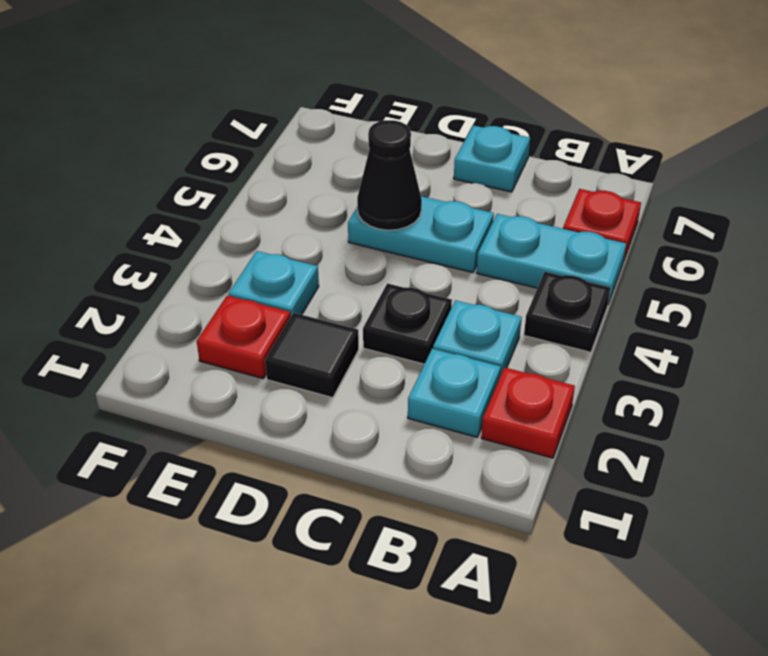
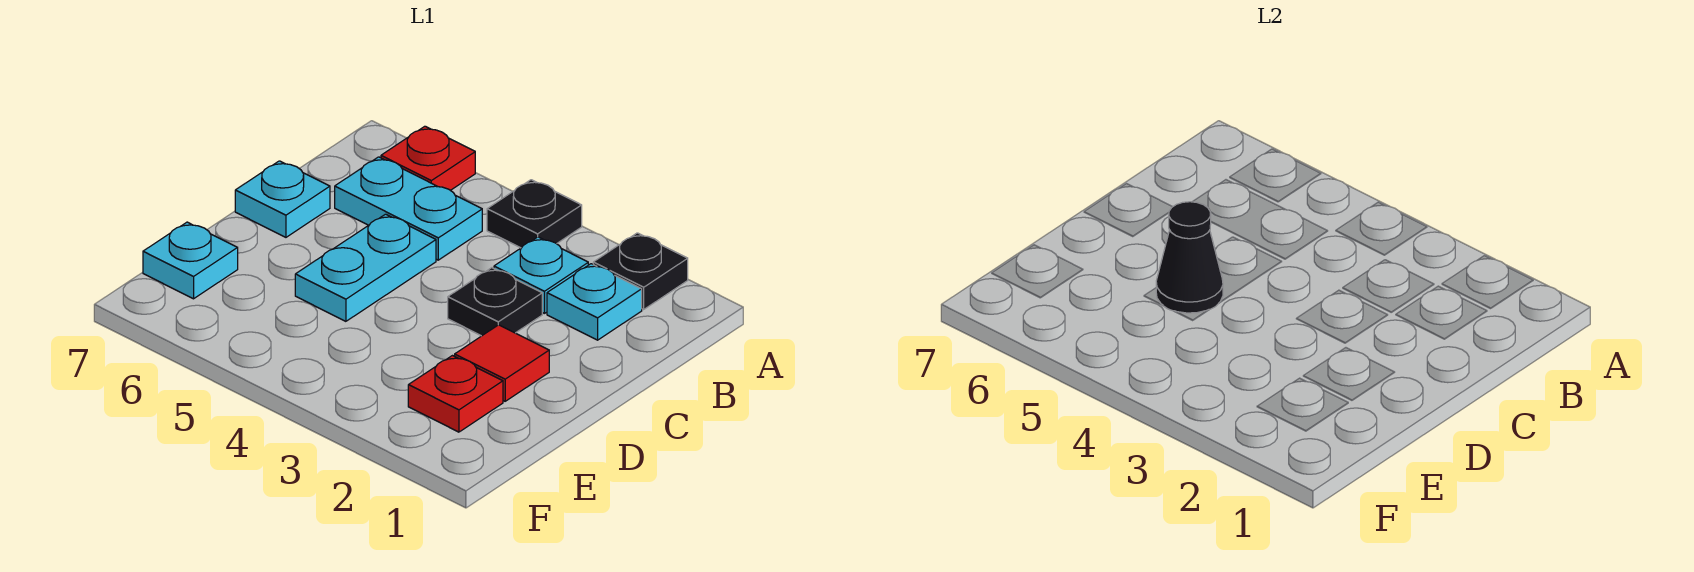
red 1x1 plate [481,367,575,458] -> black 1x1 plate [593,233,688,309]
cyan 1x2 plate [477,214,626,304] -> cyan 1x2 plate turned to [335,157,482,260]
black 1x1 tile [265,313,359,398] -> red 1x1 tile [455,325,549,401]
cyan 1x1 plate [228,251,319,317] -> cyan 1x1 plate moved to [143,222,238,299]

